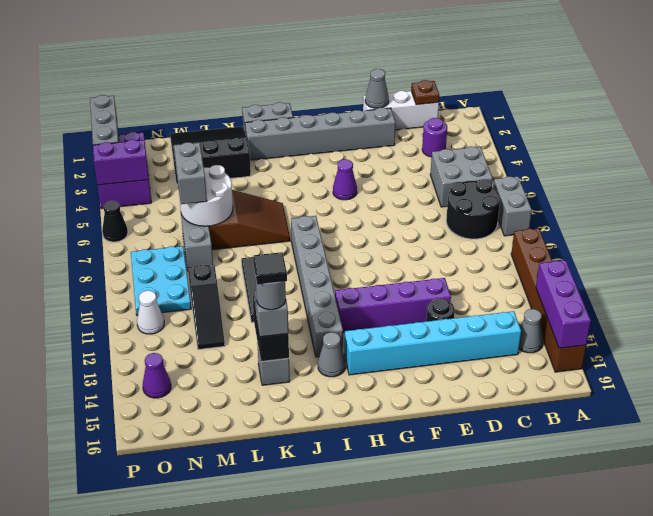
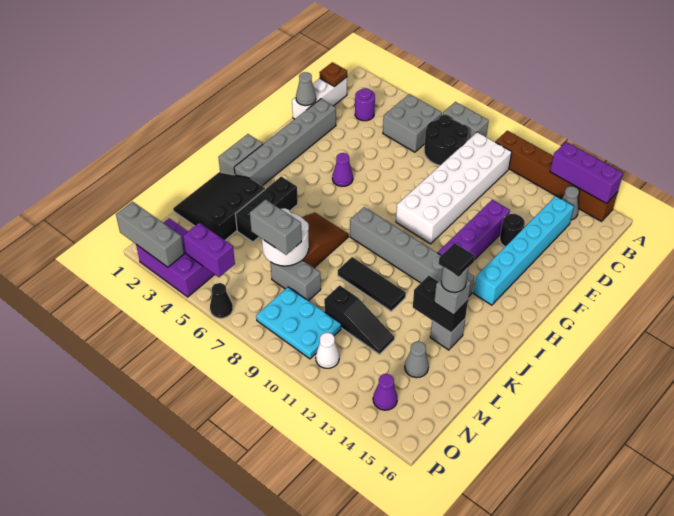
none -> white 2x6 brick [396,132,512,244]
grey 1x1 cone [318,332,345,377] -> grey 1x1 cone moved to [405,342,429,378]
none -> black 1x3 brick [235,176,298,242]
purple 1x2 brick [93,140,149,185] -> purple 1x2 brick turned to [183,223,235,277]

